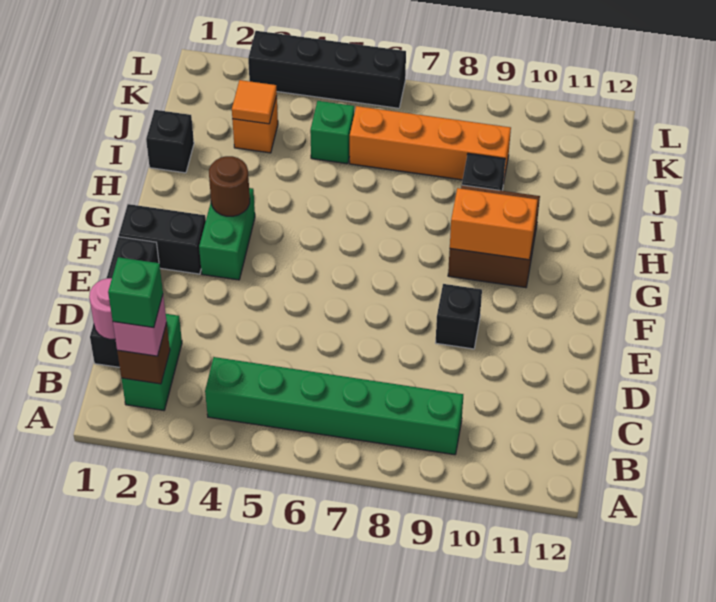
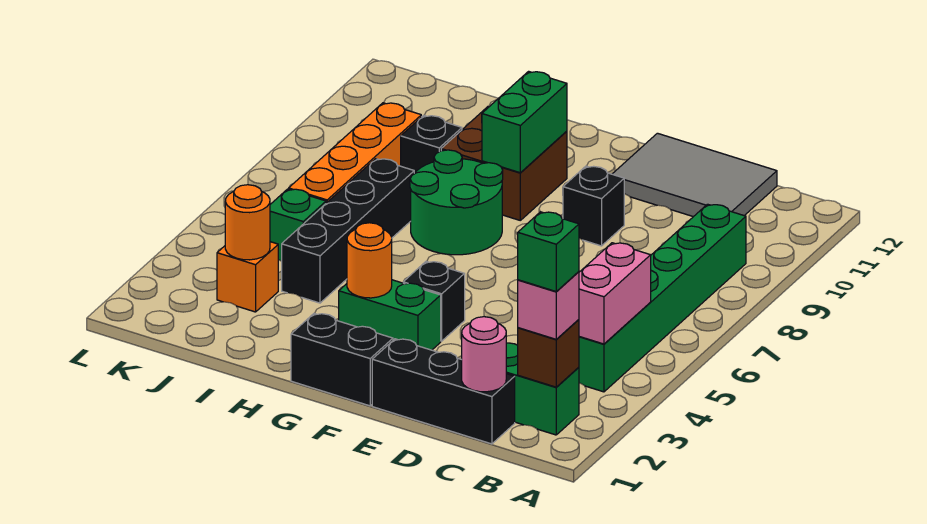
none -> pink 1x2 brick [579,243,651,344]
none -> grey 2x3 tile [613,133,777,217]
black 1x2 brick [119,204,206,274] -> black 1x2 brick turned to [291,313,393,406]
brown 1x1 round brick [209,156,250,216] -> orange 1x1 round brick [347,223,392,298]
none -> green 2x2 round brick [410,150,503,255]
orange 1x2 brick [450,188,538,260] -> green 1x2 brick [482,71,567,173]
black 1x1 brick [146,110,194,173] -> black 1x1 brick moved to [403,262,465,341]
orange 1x1 tile [232,80,277,124] -> orange 1x1 round brick [225,185,270,260]
black 1x4 brick [248,31,406,108] -> black 1x4 brick moved to [282,159,414,303]

